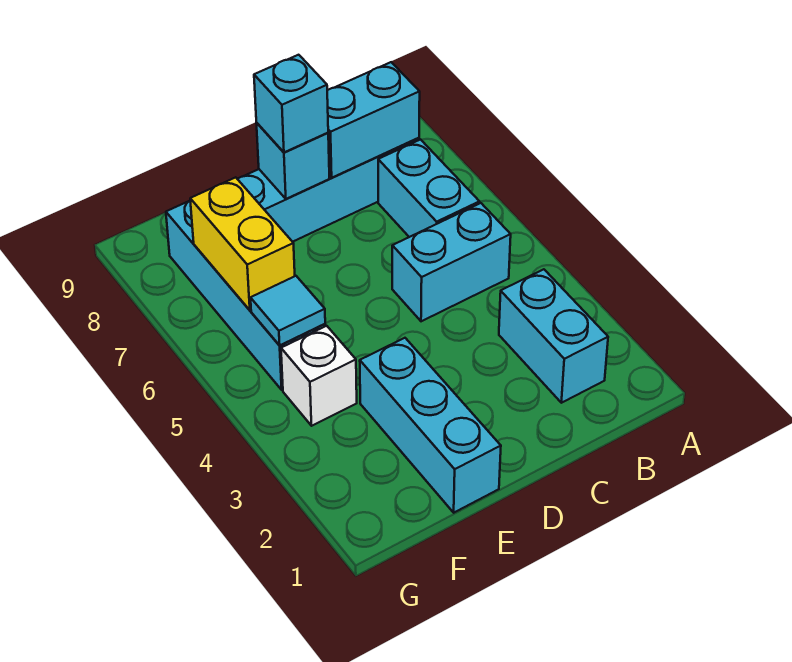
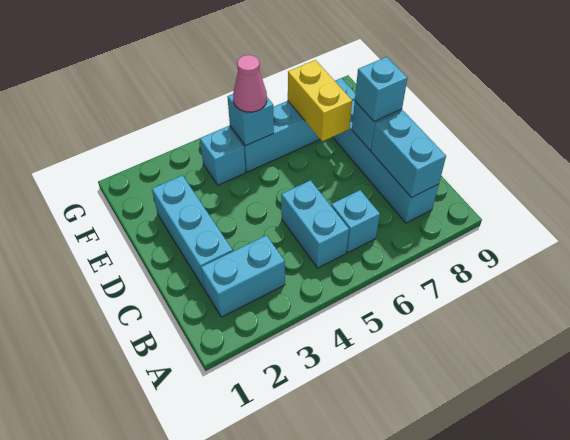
cyan 1x2 brick [378,140,480,237] -> cyan 1x1 brick [331,190,380,252]
cyan 1x3 brick [360,338,501,513] -> cyan 1x3 brick turned to [152,175,233,288]
white 1x1 brick [281,326,357,426] -> cyan 1x1 brick [200,126,246,185]
cyan 1x1 tile [251,276,325,345] -> cyan 1x1 brick [227,94,274,146]
none -> pink 1x1 cone [233,55,267,112]
yellow 1x2 brick [190,177,295,310] -> yellow 1x2 brick turned to [288,60,352,141]

